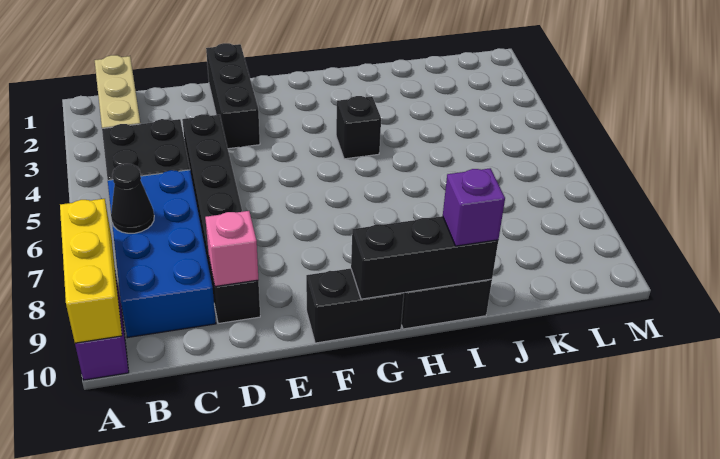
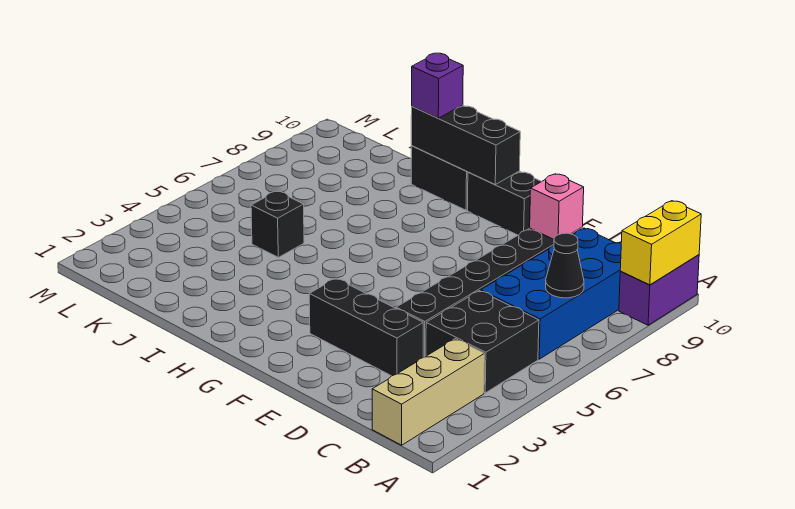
yellow 1x3 brick [60,199,122,343] -> yellow 1x2 brick [620,201,701,285]
black 1x3 brick [206,43,260,149] -> black 1x3 brick turned to [309,278,423,376]
black 1x1 brick [336,96,381,159] -> black 1x1 brick moved to [251,191,304,257]

